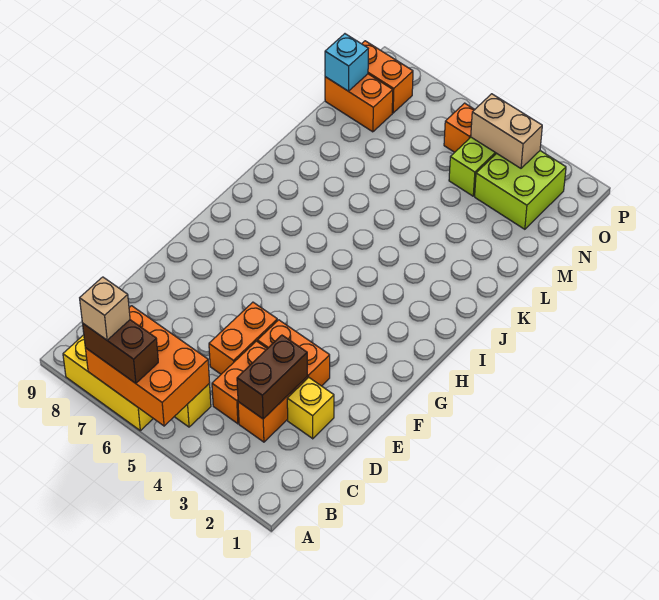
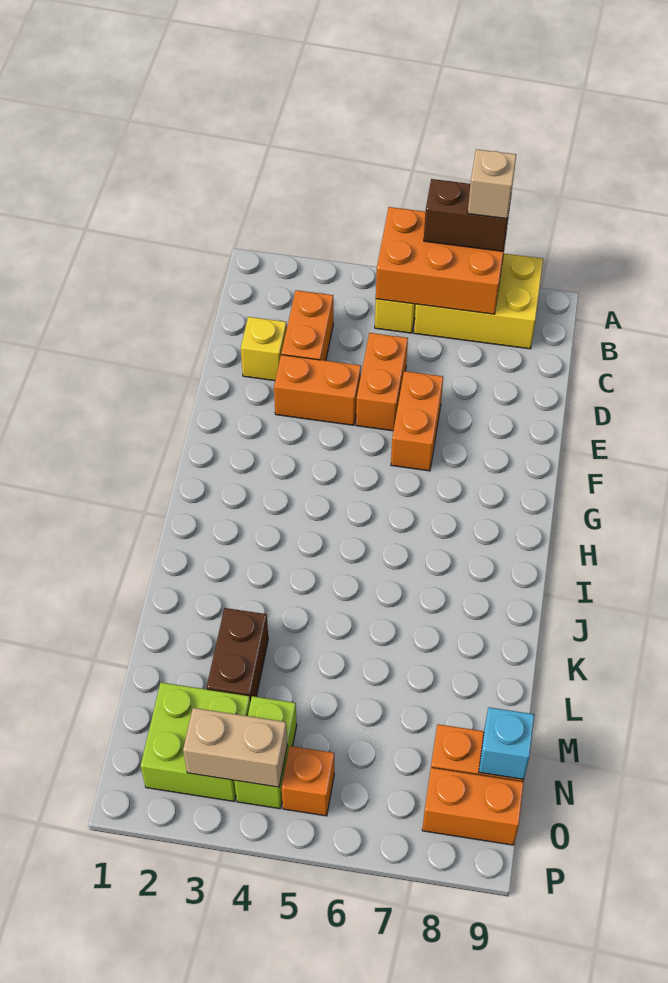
brown 1x2 brick [237,335,307,419] -> brown 1x2 brick moved to [207,608,268,702]
orange 1x2 brick [212,341,267,424] -> orange 1x2 brick moved to [391,371,443,471]

